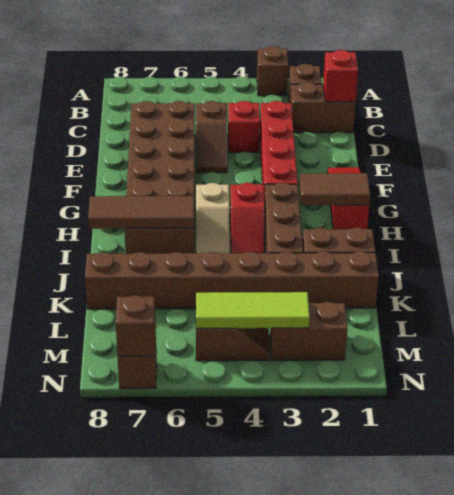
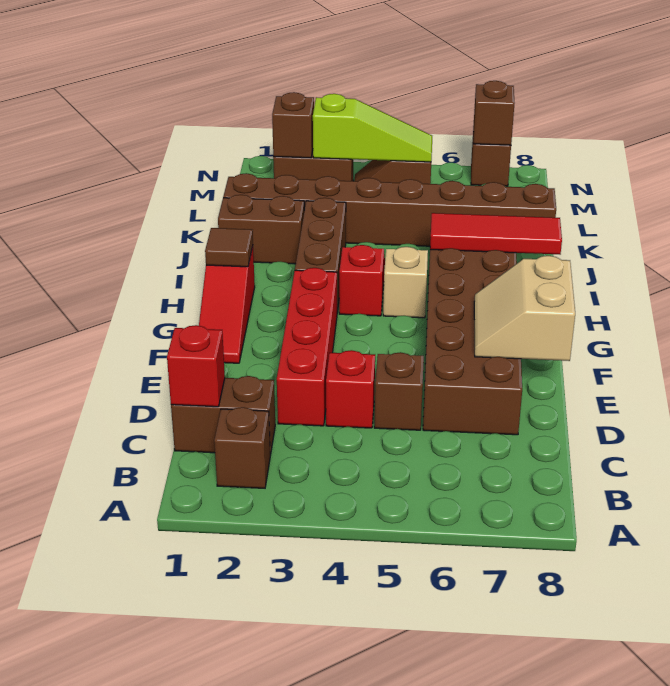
brown 1x1 brick [257,46,288,96] -> brown 1x1 brick moved to [272,92,314,158]
none -> tan 2x2 slope [474,256,575,361]
brown 1x2 tile [299,173,370,205] -> brown 1x1 tile [205,228,253,267]
brown 1x3 tile [88,196,194,229] -> red 1x3 tile [430,213,562,254]
lime 1x3 tile [196,292,310,328] -> lime 1x3 slope [313,94,432,162]

